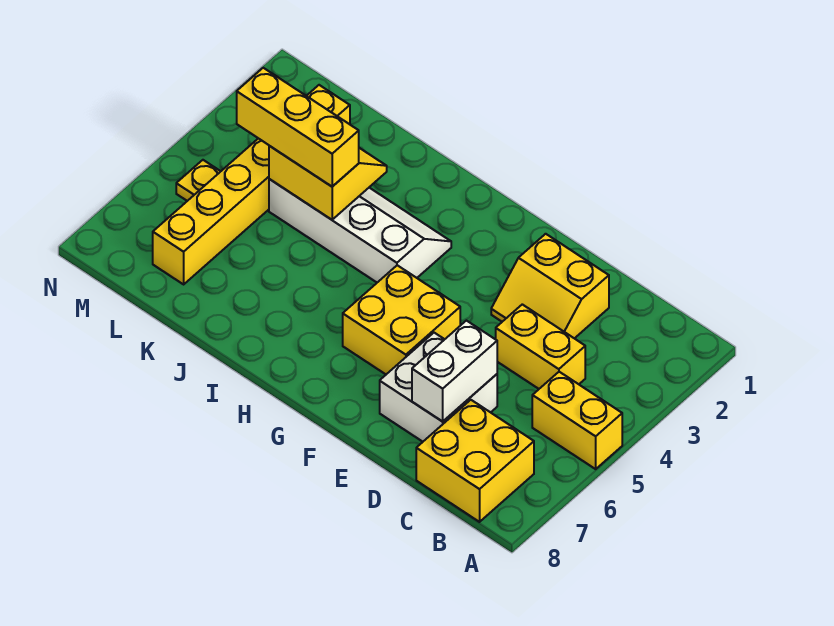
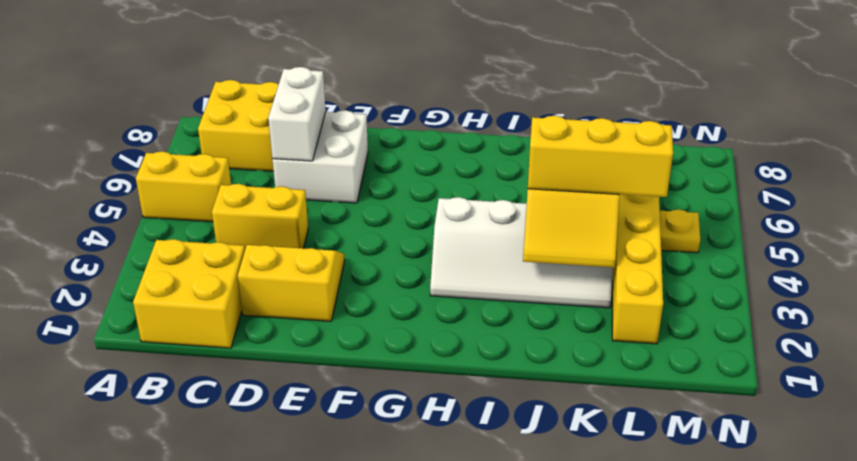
yellow 2x2 brick [343,265,460,374] -> yellow 2x2 brick moved to [133,239,245,348]

